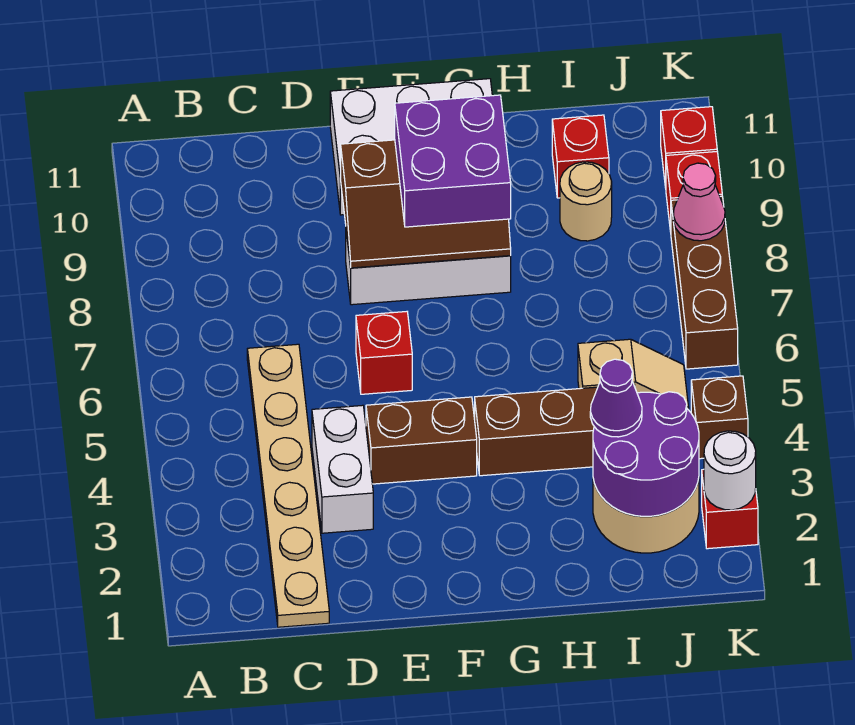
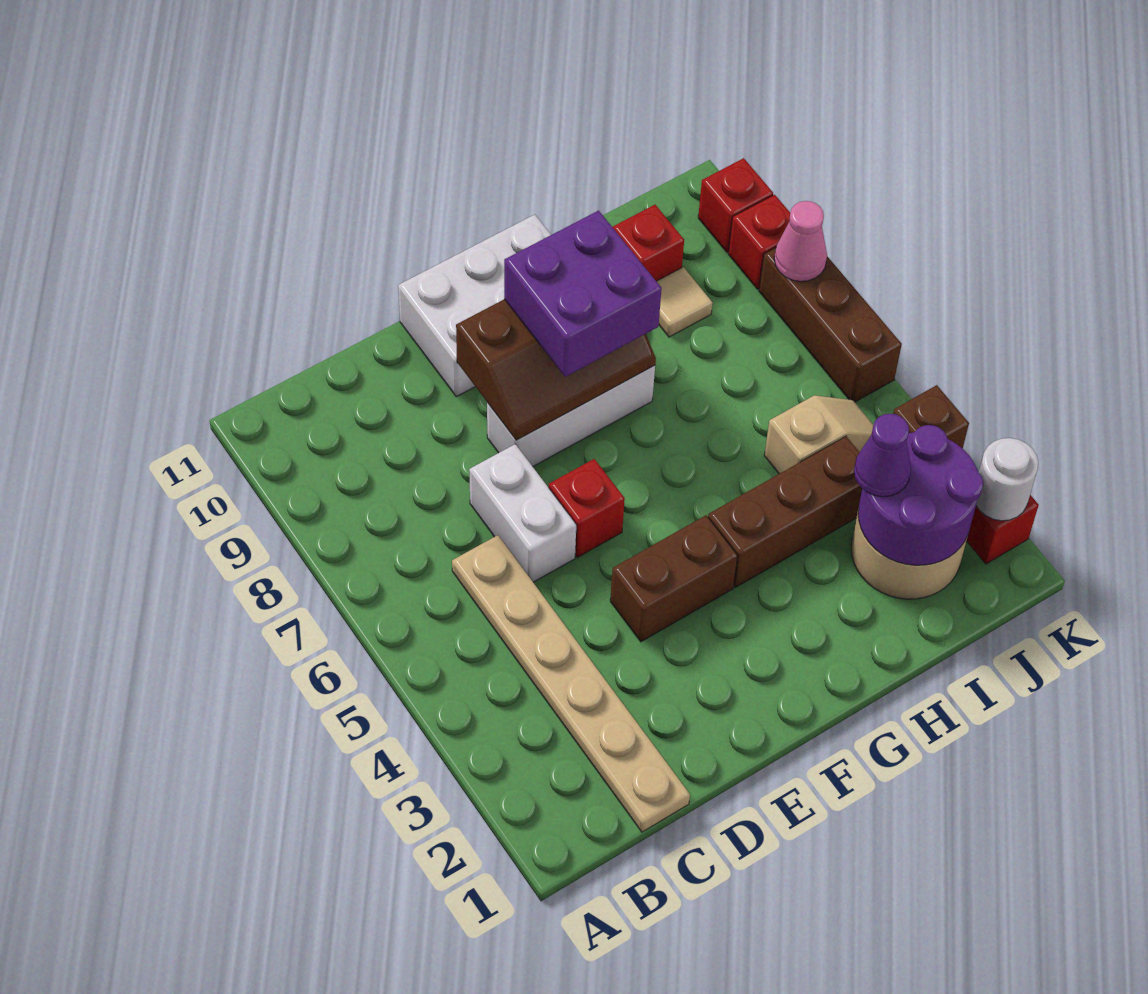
white 1x2 brick [312,405,373,533] -> white 1x2 brick moved to [469,444,576,582]
tan 1x1 round brick [560,162,612,241] -> tan 1x1 tile [656,267,713,337]

